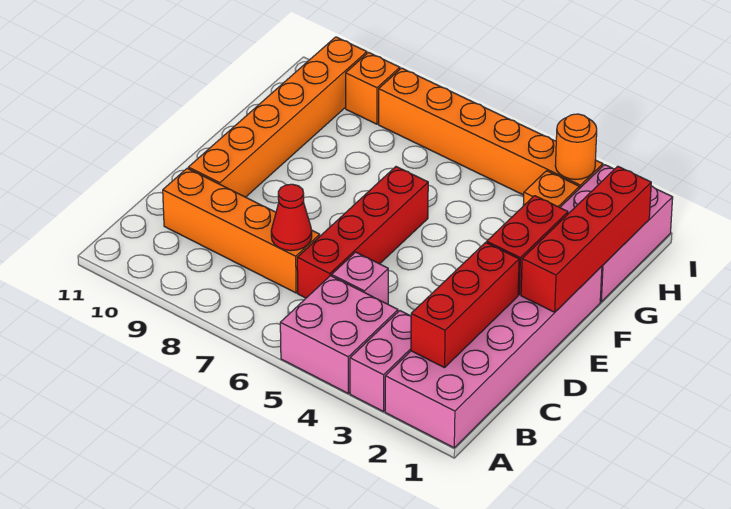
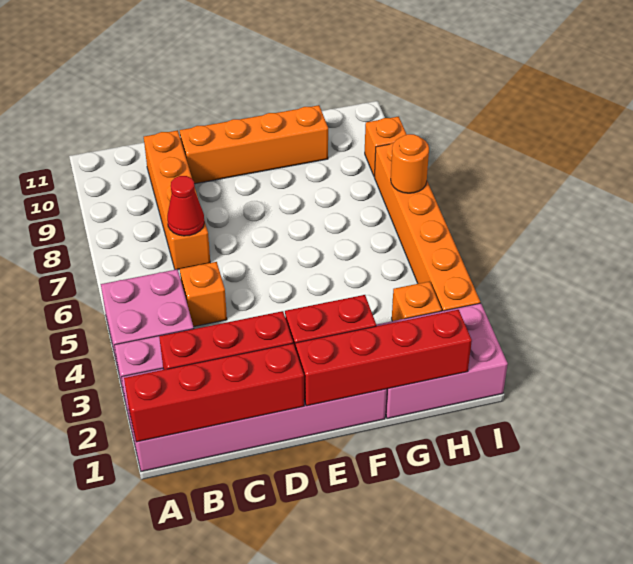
pink 1x1 brick [332,252,388,304] -> orange 1x1 brick [180,262,227,327]
red 1x4 brick [297,167,428,298] -> red 1x4 brick moved to [124,343,304,442]
orange 1x6 brick [188,37,367,197] -> orange 1x4 brick [180,105,328,184]
orange 1x1 round brick [555,114,597,179] -> orange 1x1 round brick moved to [391,134,429,193]

